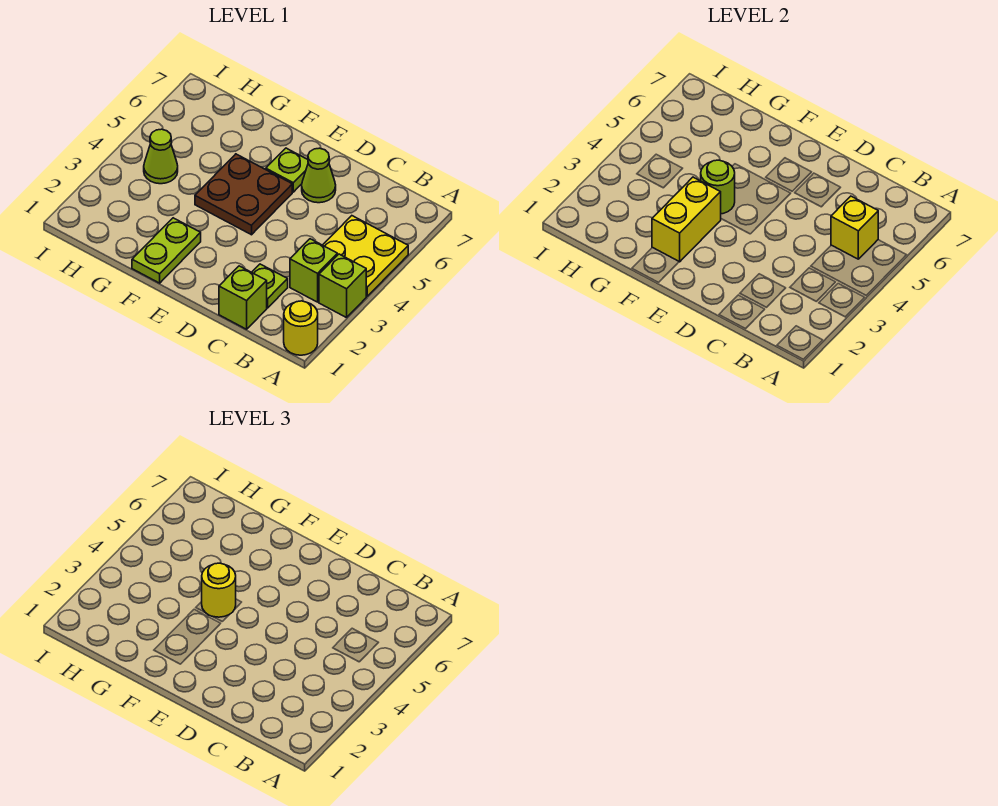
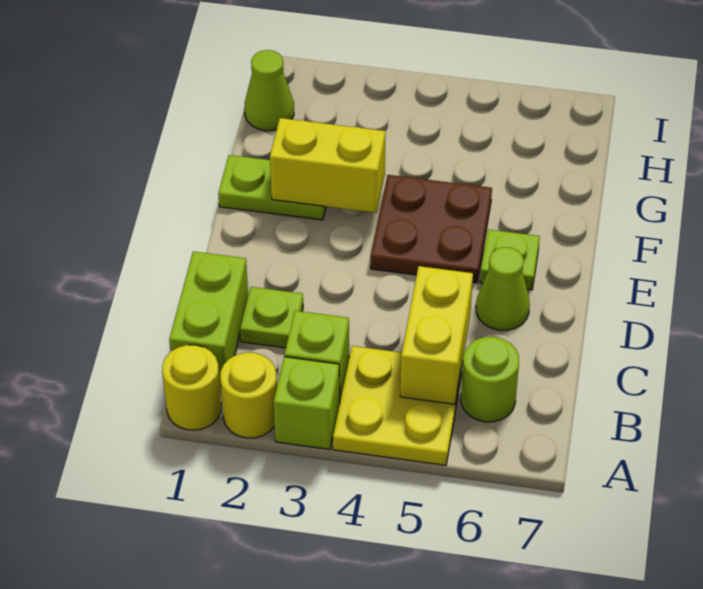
yellow 1x1 brick [831,196,878,259] -> yellow 1x2 brick [400,266,473,404]
lime 1x1 brick [219,266,267,329] -> lime 1x2 brick [169,251,248,386]
lime 1x1 round brick [701,160,735,214] -> lime 1x1 round brick moved to [461,337,519,422]
yellow 1x1 round brick [202,563,236,617] -> yellow 1x1 round brick moved to [220,353,277,438]
lime 1x1 cone [144,129,178,184] -> lime 1x1 cone moved to [244,50,294,131]

